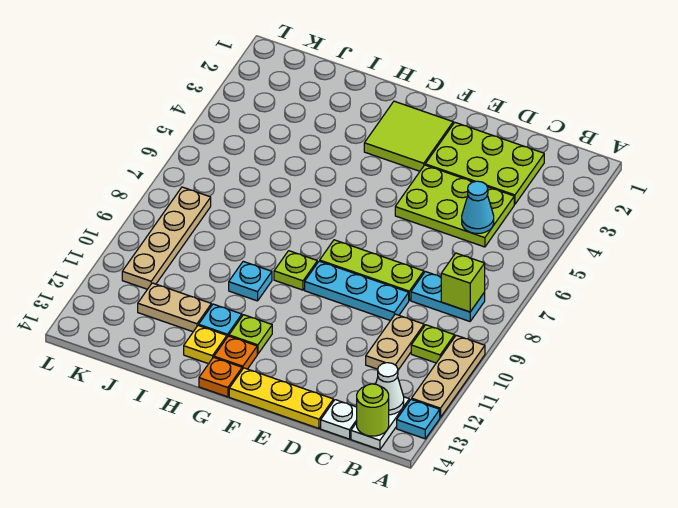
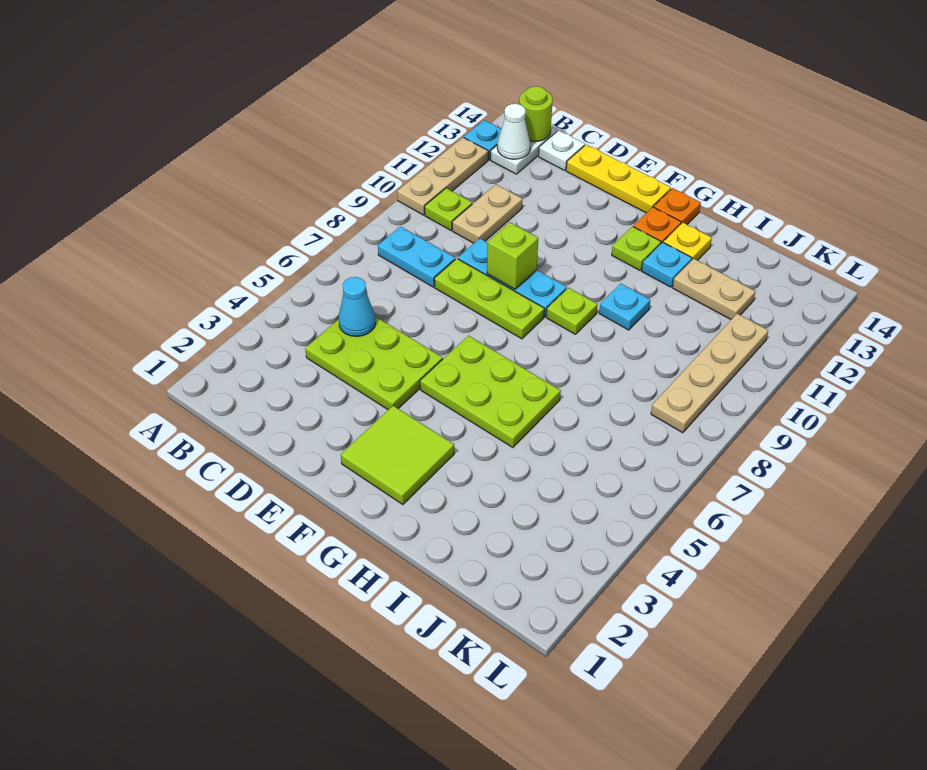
lime 1x1 brick [441,253,485,312] -> lime 1x1 brick moved to [487,222,538,289]
lime 2x3 plate [425,123,544,204] -> lime 2x3 plate moved to [420,336,561,448]

